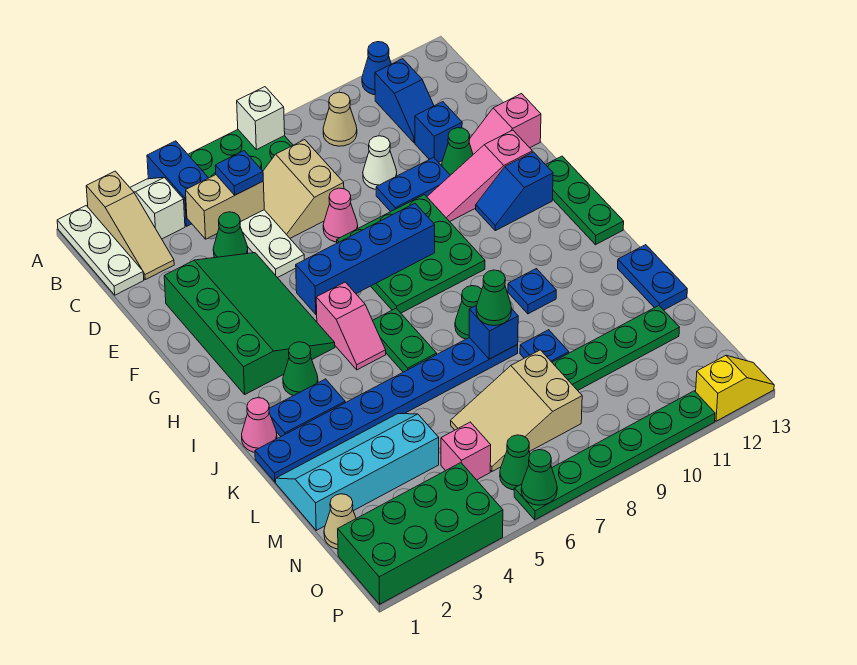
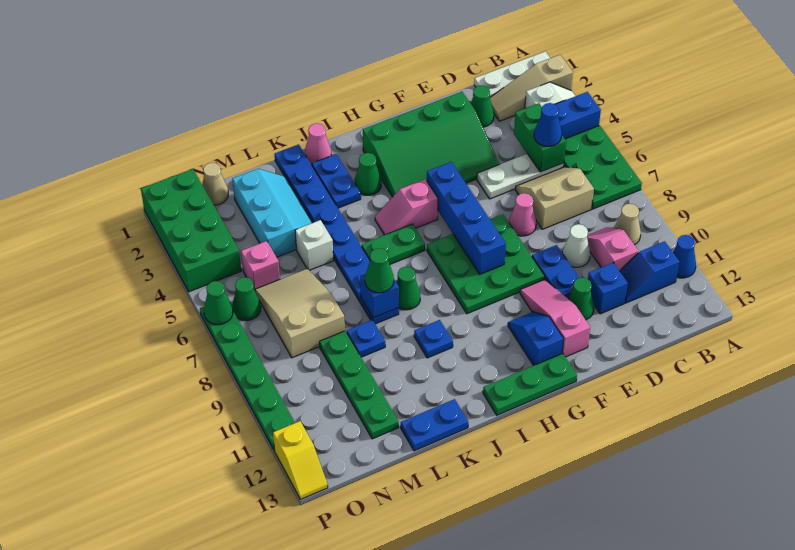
white 1x1 brick [237,87,285,150] -> white 1x1 brick moved to [295,220,333,270]
tan 1x2 brick [186,175,264,239] -> green 1x2 brick [514,103,566,172]
blue 1x1 plate [215,151,263,195] -> blue 1x1 cone [534,103,562,146]
green 1x1 cone [213,212,248,258] -> green 1x1 cone moved to [471,85,494,127]
pink 1x2 slope [469,94,541,154] -> pink 1x2 slope moved to [587,227,638,271]
cyan 2x4 slope [276,414,439,530] -> cyan 2x3 slope [233,169,313,257]

